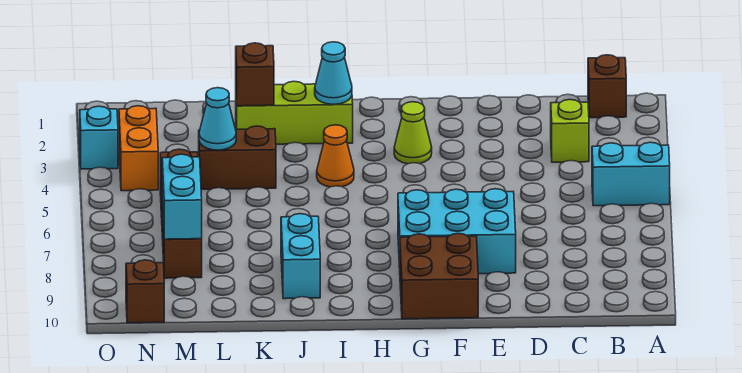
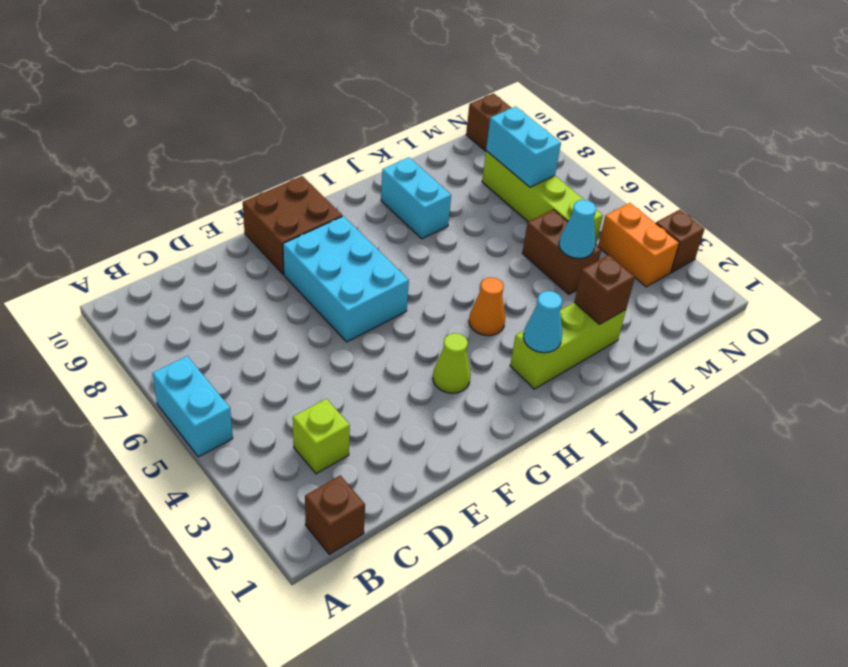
cyan 1x2 brick [592,142,670,206] -> cyan 1x2 brick turned to [152,356,233,457]
cyan 2x3 brick [398,189,516,274] -> cyan 2x3 brick turned to [283,216,409,342]
brown 1x2 brick [199,126,276,189] -> brown 1x2 brick turned to [522,209,601,294]
brown 1x4 brick [160,149,202,278] -> lime 1x4 brick [482,151,603,245]
cyan 1x1 brick [80,106,118,169] -> brown 1x1 brick [656,210,704,272]

